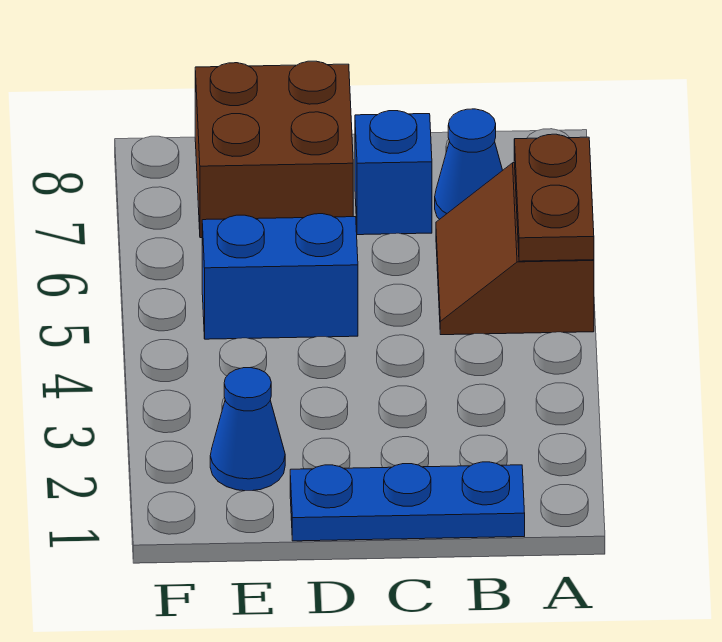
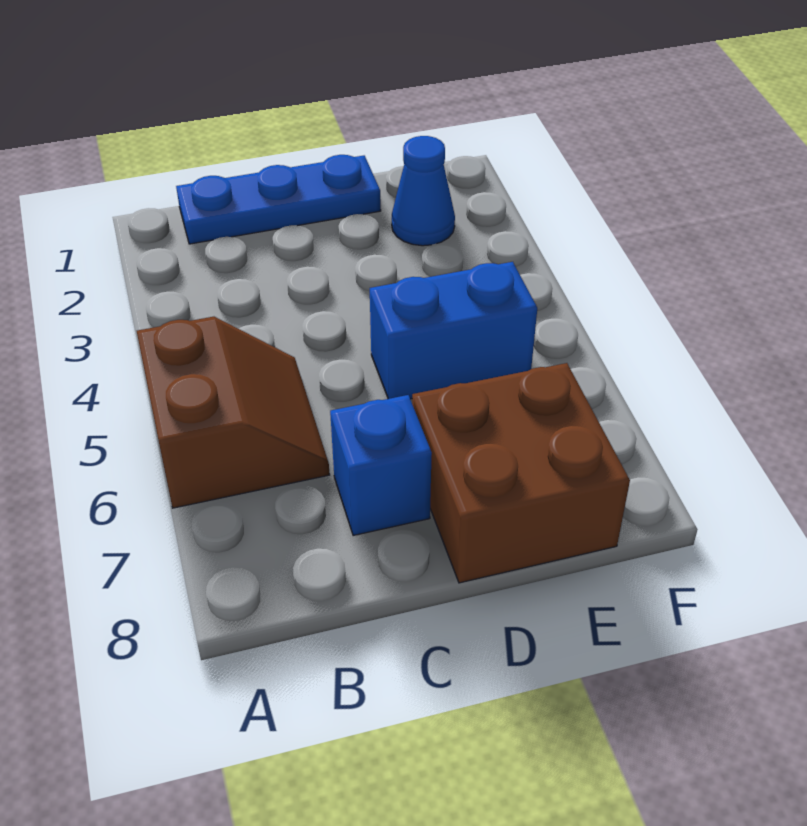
brown 1x2 plate [514,134,594,261] -> none
blue 1x1 cone [435,109,503,219] -> none

